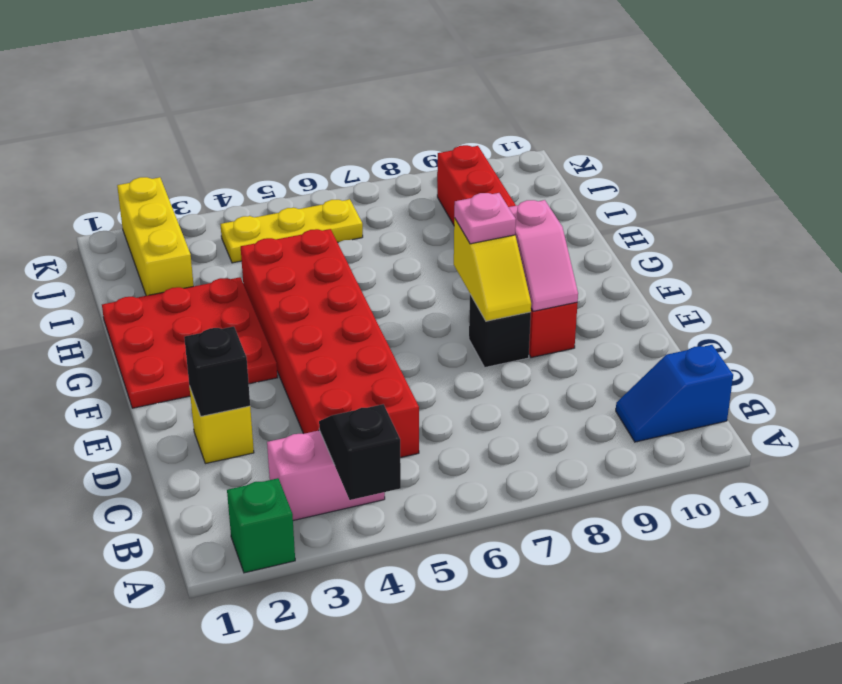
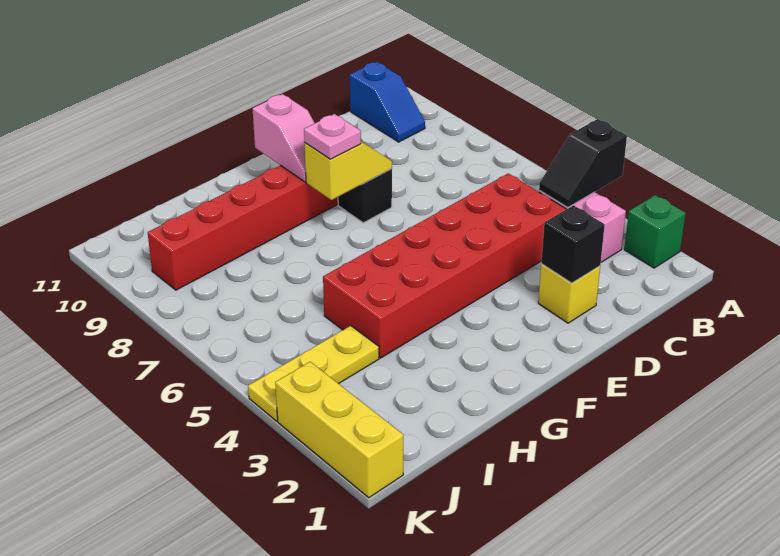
pink 1x2 slope [509,200,578,311] -> pink 1x2 slope turned to [252,94,315,182]
red 3x3 plate [102,277,278,408] -> none
yellow 1x3 brick [117,177,194,296] -> yellow 1x3 brick turned to [275,362,403,498]
yellow 1x3 plate [221,199,363,263] -> yellow 1x3 plate turned to [248,326,379,421]

